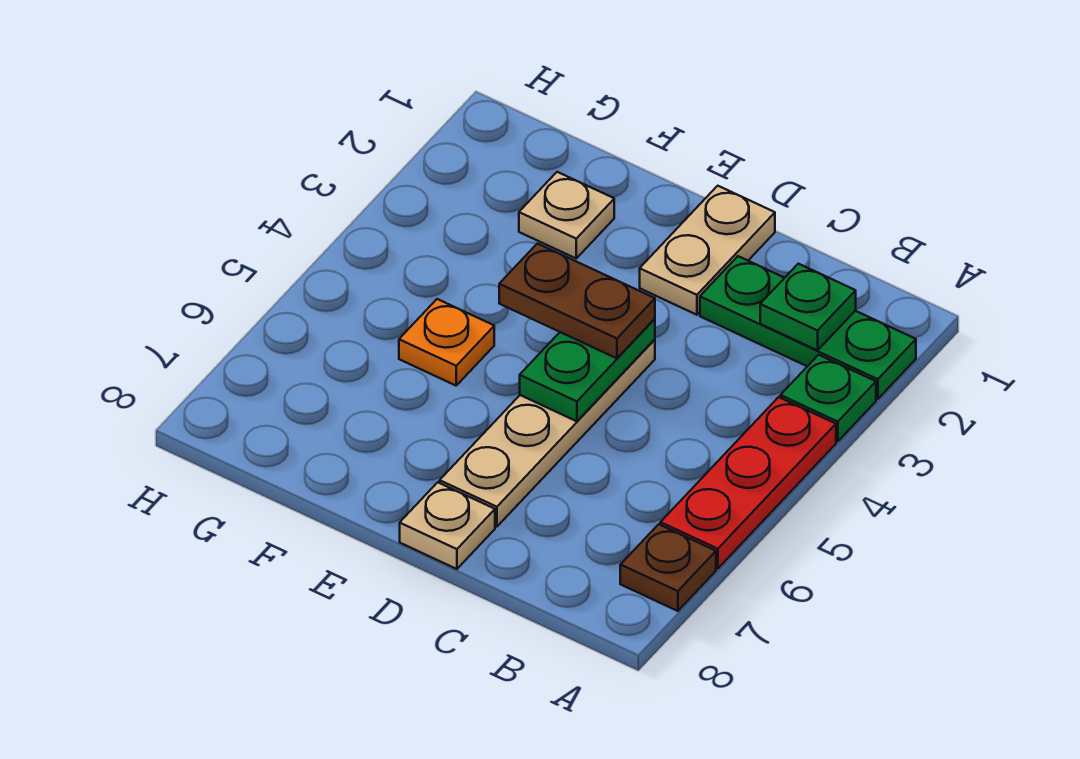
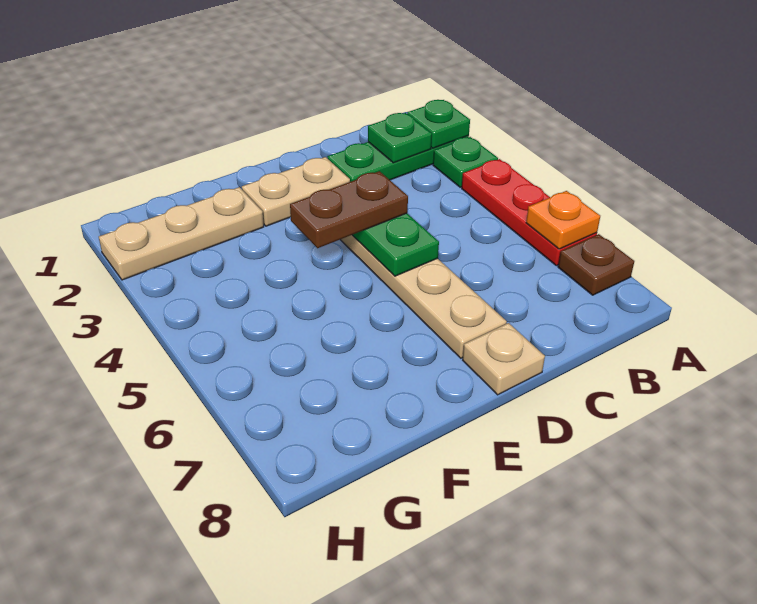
none -> green 1x1 plate [407,100,470,148]
tan 1x2 plate [640,186,775,315] -> tan 1x2 plate turned to [242,157,350,226]
tan 1x1 plate [519,172,614,258] -> tan 1x3 plate [99,187,264,280]
orange 1x1 plate [399,299,494,386] -> orange 1x1 plate moved to [526,191,600,249]

